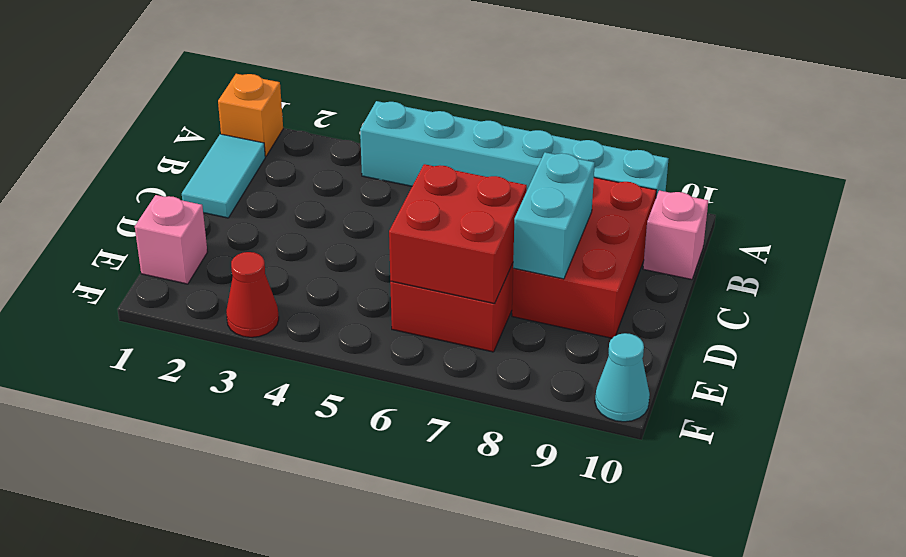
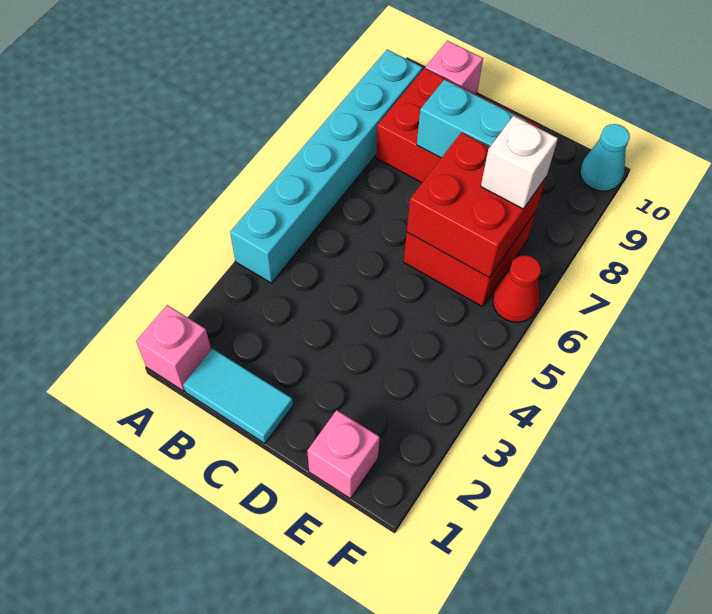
orange 1x1 brick [218,74,283,156] -> pink 1x1 brick [136,305,211,391]
none -> white 1x1 brick [481,116,558,209]
red 1x1 cone [226,252,279,337] -> red 1x1 cone moved to [493,255,541,322]

